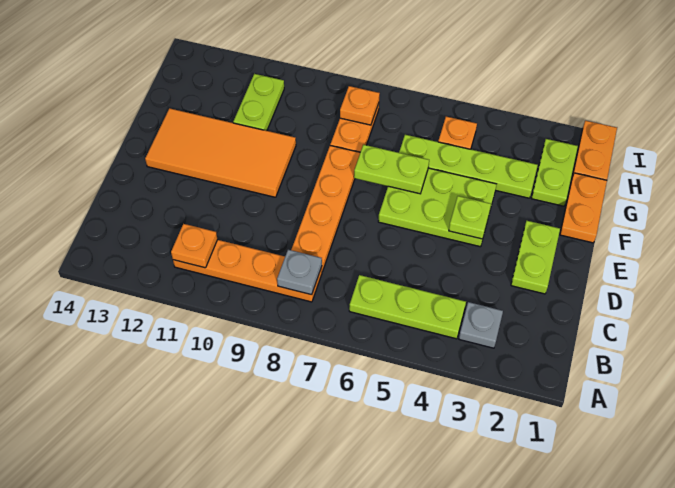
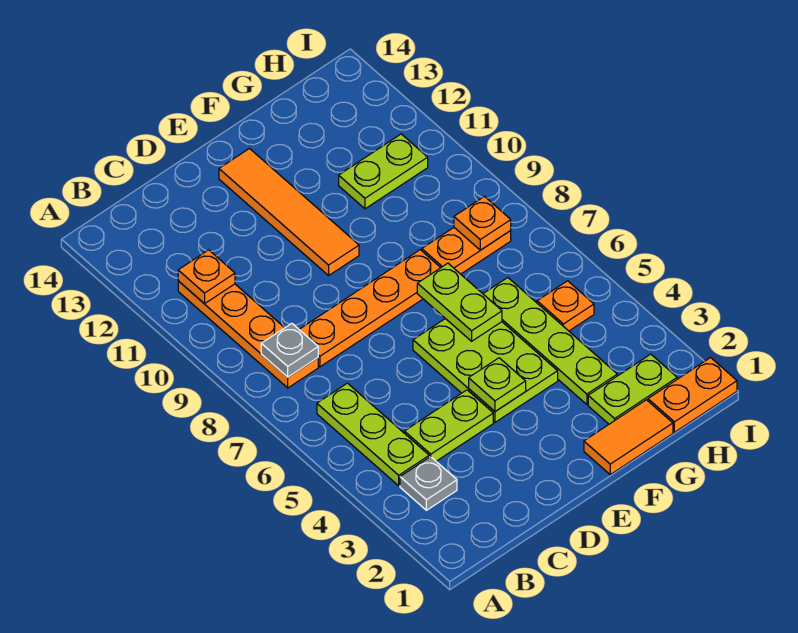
lime 1x2 plate [511,221,560,294] -> lime 1x2 plate moved to [404,390,493,461]
orange 2x4 tile [145,108,296,197] -> orange 1x4 tile [219,149,359,275]
orange 1x2 plate [560,173,607,243] -> orange 1x2 tile [584,400,673,475]

